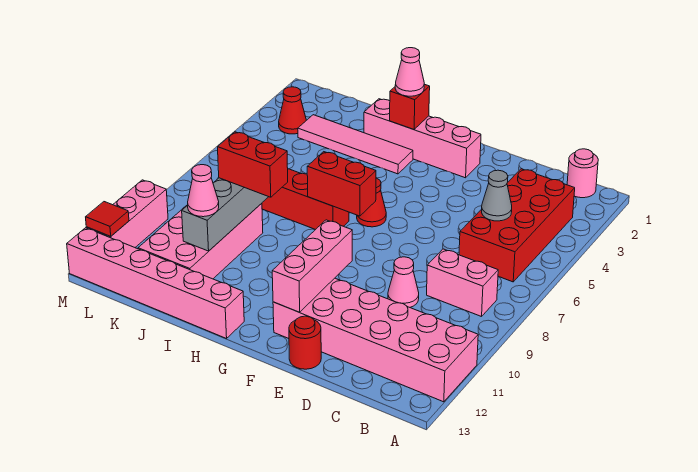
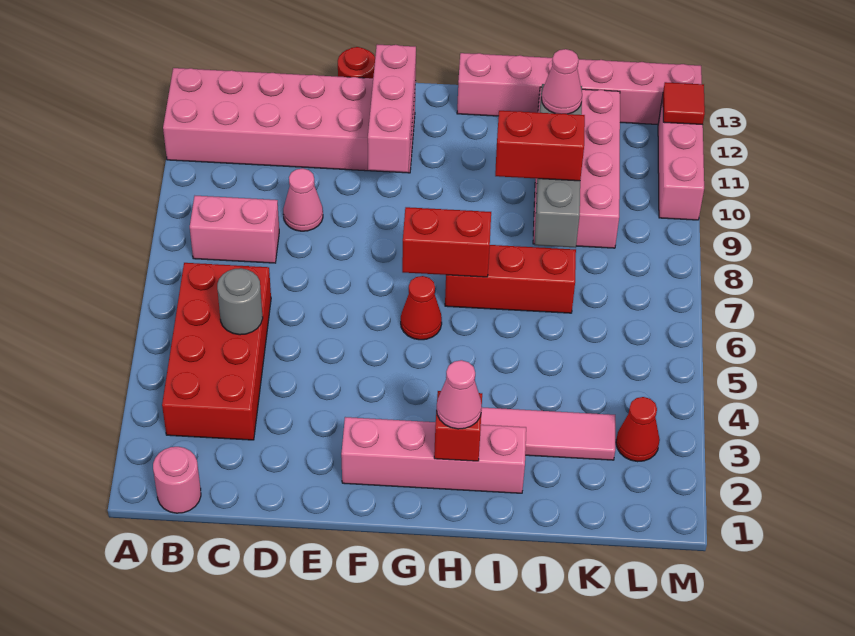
grey 1x1 cone [482,170,512,221] -> grey 1x1 round brick [217,268,263,335]

